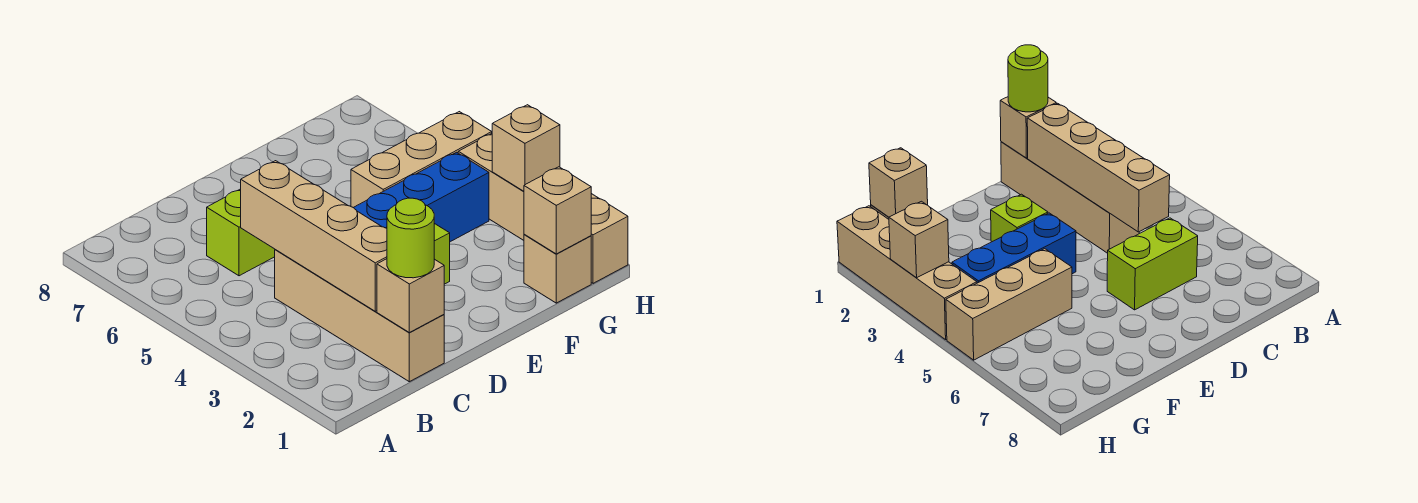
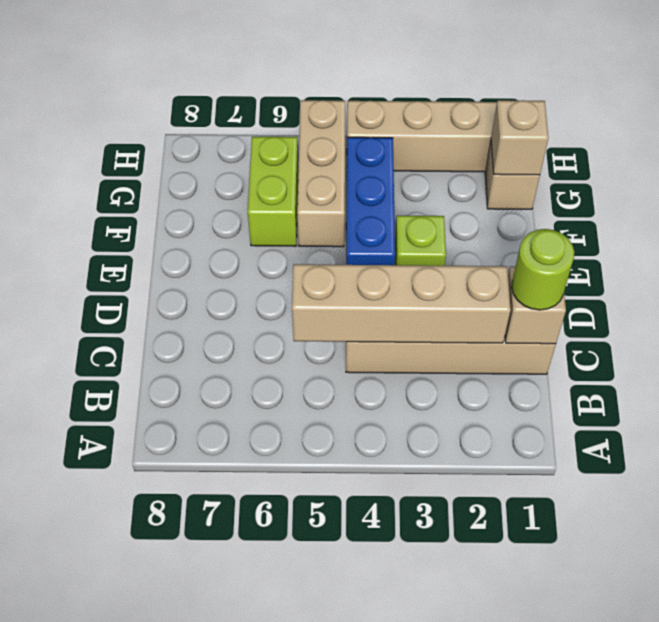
lime 1x2 brick [207,189,275,276] -> lime 1x2 brick moved to [248,137,298,246]
tan 1x1 brick [492,105,560,191] -> none

